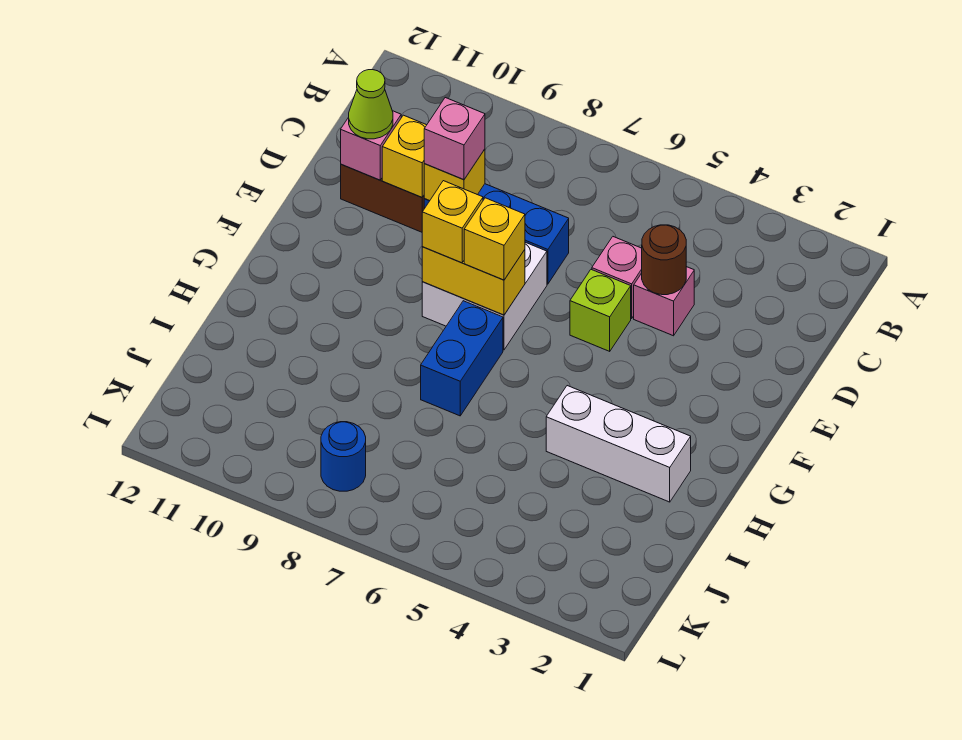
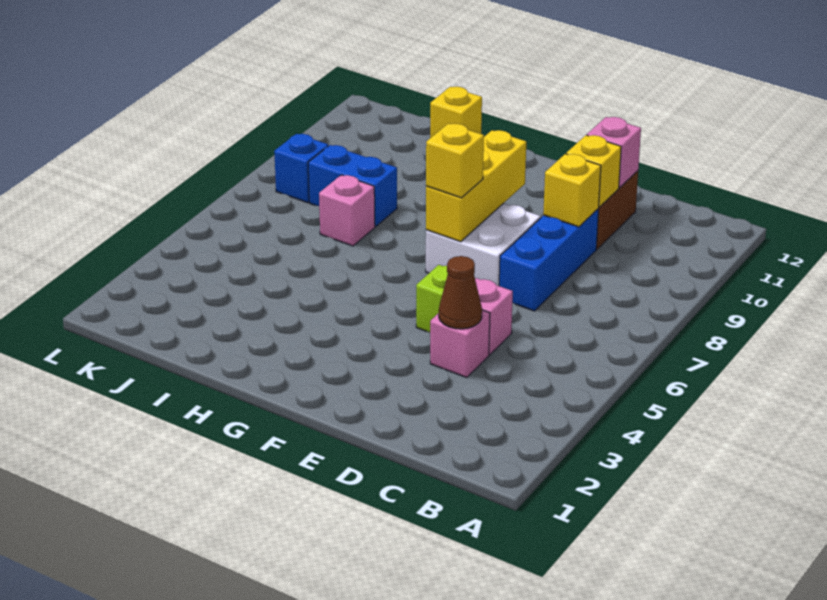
brown 1x1 round brick [642,225,686,295] -> brown 1x1 cone [439,256,482,329]
pink 1x1 brick [424,98,485,180] -> pink 1x1 brick moved to [319,175,375,246]
lime 1x1 cone [349,70,393,139] -> none
yellow 1x2 brick [422,247,525,315] -> yellow 1x3 brick [426,130,526,242]
yellow 1x1 brick [422,181,483,263] -> yellow 1x1 brick moved to [430,87,482,138]
blue 1x2 brick [421,301,503,416] -> blue 1x2 brick moved to [308,145,397,227]
white 1x3 brick [546,386,691,502] -> none
blue 1x1 round brick [321,422,366,491] -> blue 1x1 brick [274,134,328,203]

